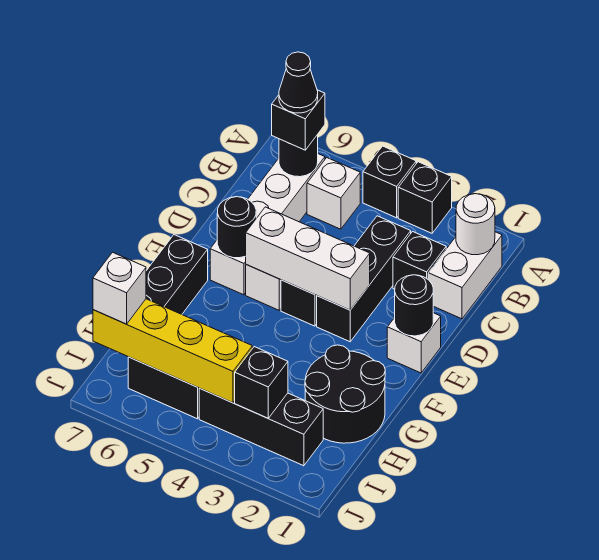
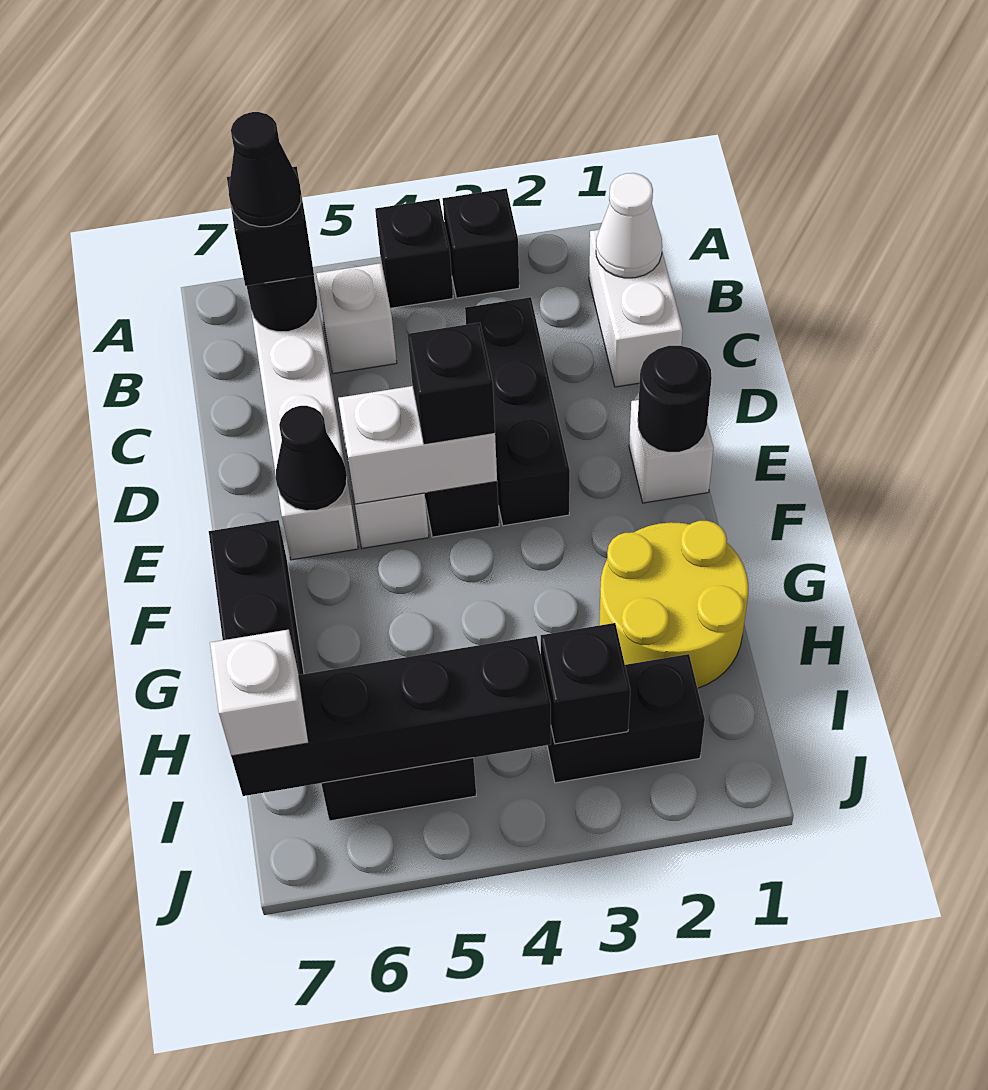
white 1x1 round brick [456,194,495,255] -> white 1x1 cone [596,173,662,278]
black 1x1 brick [393,232,446,289] -> black 1x1 brick moved to [407,323,495,445]
white 1x3 brick [246,207,370,310] -> white 1x2 brick [338,386,497,504]
black 1x1 round brick [217,197,256,258] -> black 1x1 cone [276,406,347,511]
black 2x2 round brick [305,345,385,443] -> yellow 2x2 round brick [599,521,748,688]
black 1x3 brick [199,388,323,466] -> black 1x2 brick [547,654,705,783]
yellow 1x4 brick [93,299,252,403] -> black 1x4 brick [231,636,551,796]

